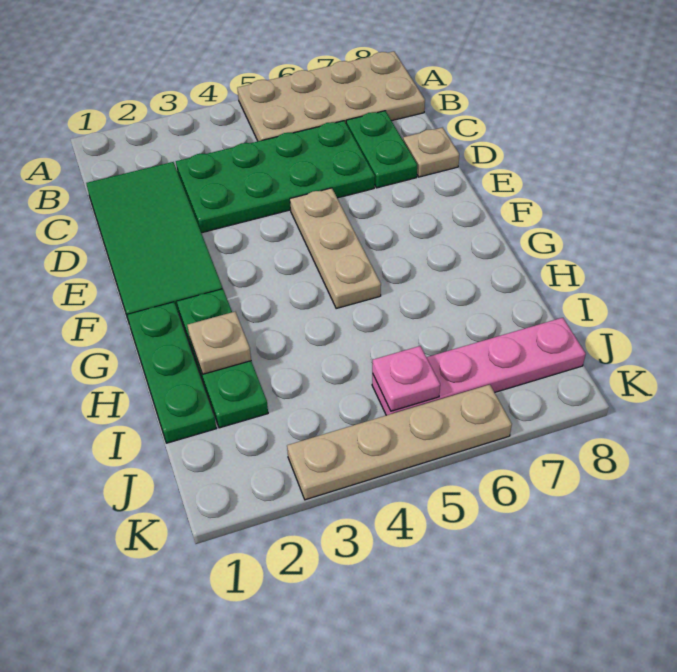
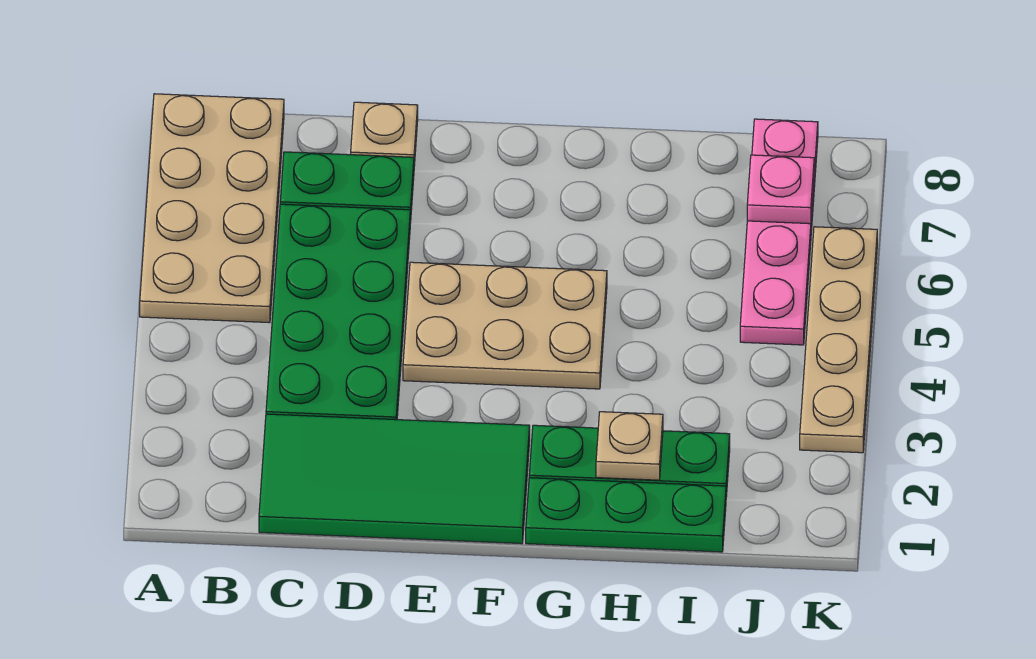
tan 1x3 plate [290,188,381,308] -> tan 2x3 plate [403,262,607,389]
pink 1x1 plate [372,346,440,411] -> pink 1x1 plate moved to [747,155,814,224]

